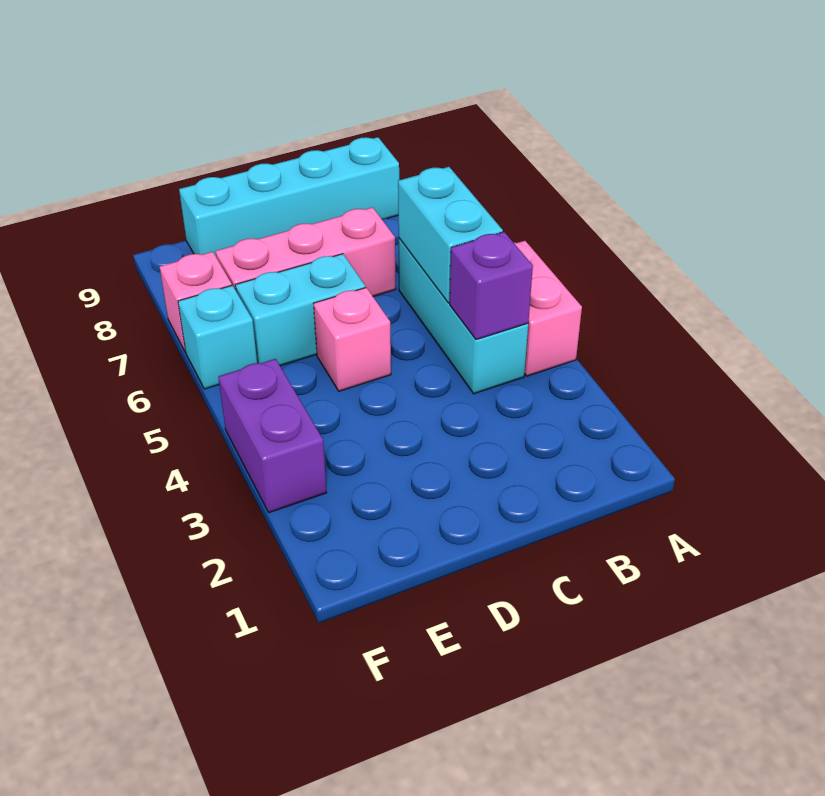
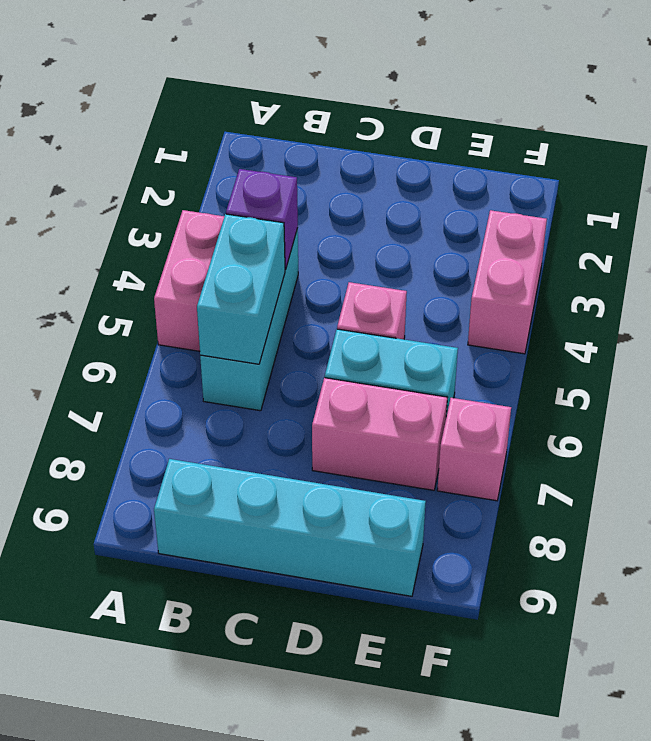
pink 1x3 brick [216,207,396,296] -> pink 1x2 brick [312,378,448,490]
purple 1x2 brick [218,359,327,513] -> pink 1x2 brick [468,210,547,354]
cyan 1x1 brick [178,285,257,389] -> none

